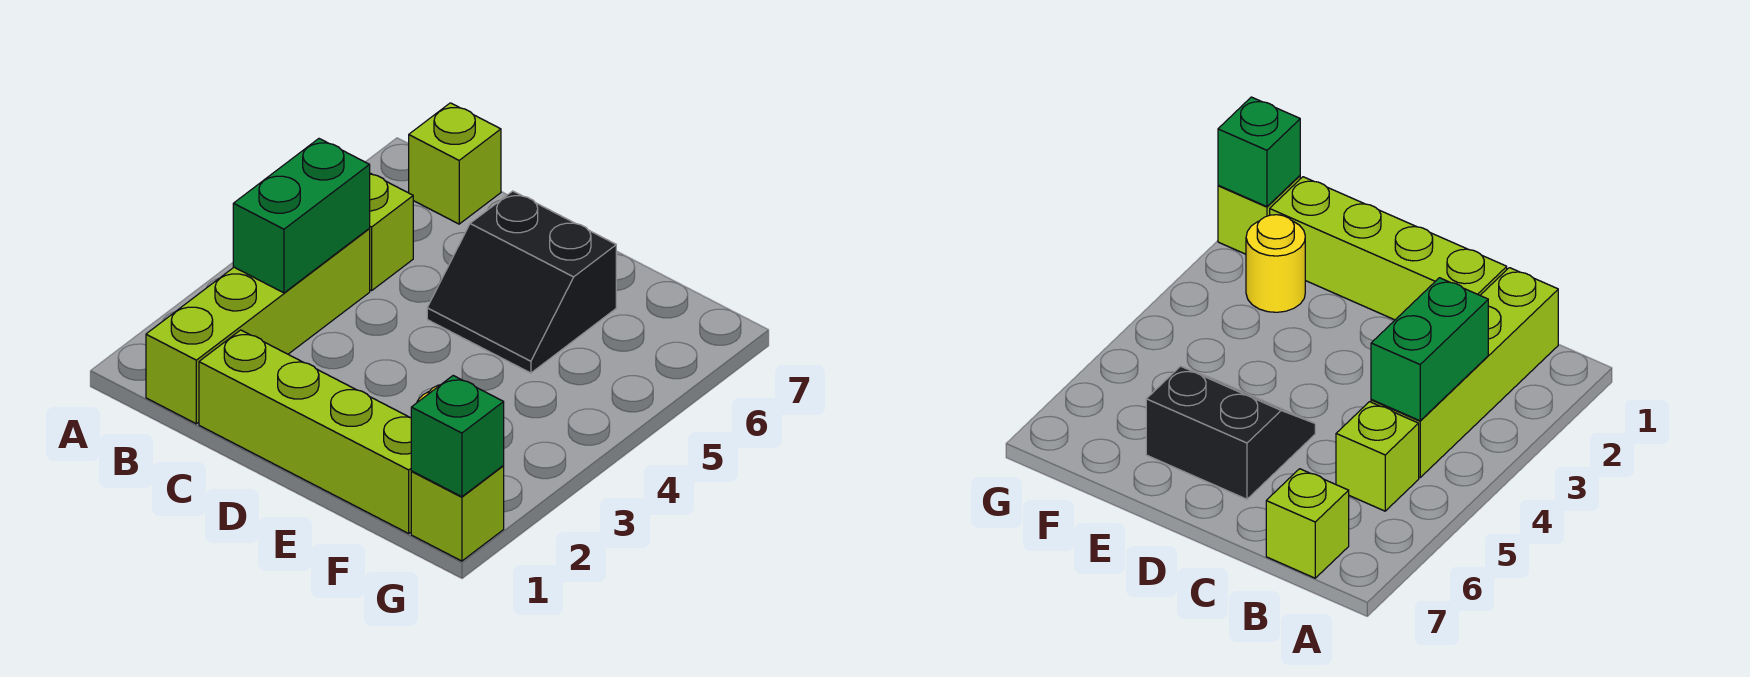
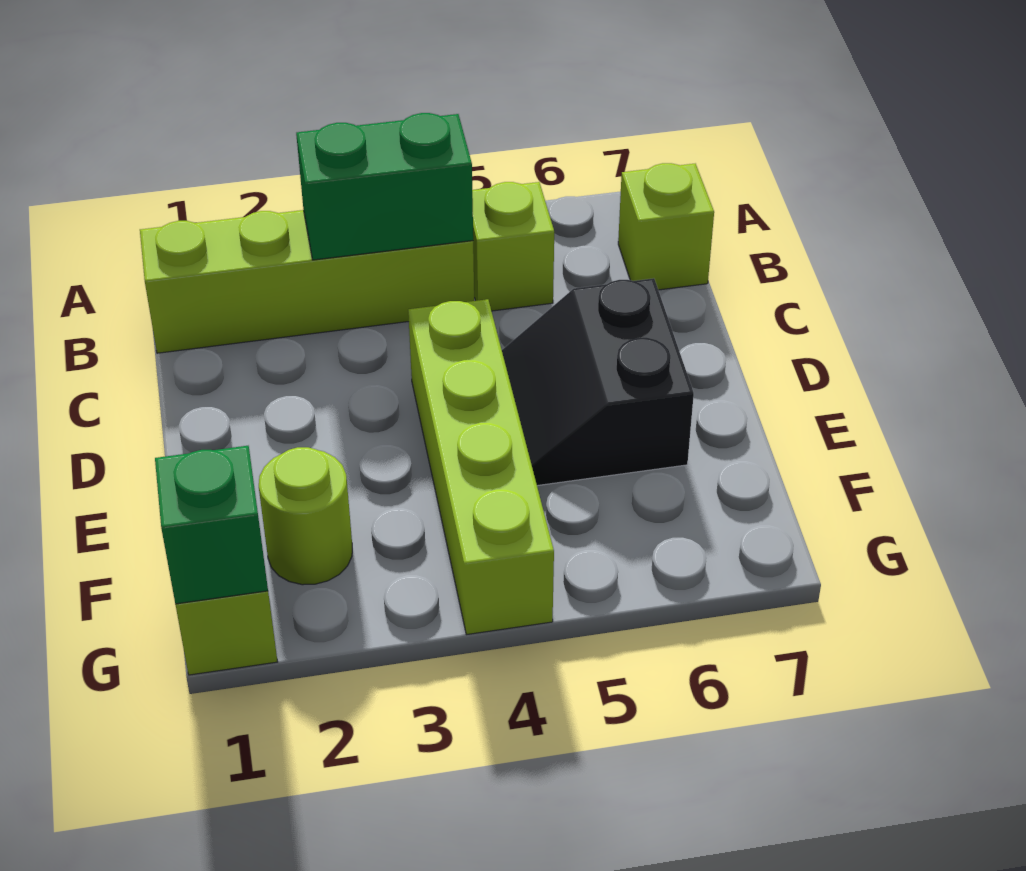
lime 1x4 brick [199,330,412,533] -> lime 1x4 brick moved to [408,299,554,635]
yellow 1x1 round brick [1246,215,1305,312] -> lime 1x1 round brick [259,447,352,585]

